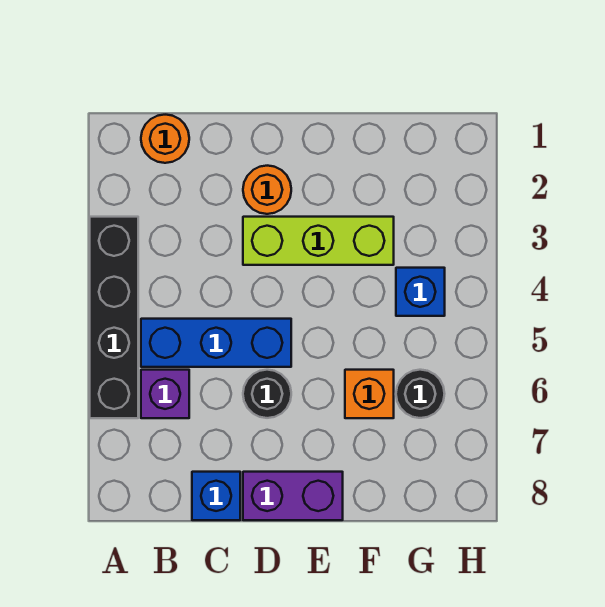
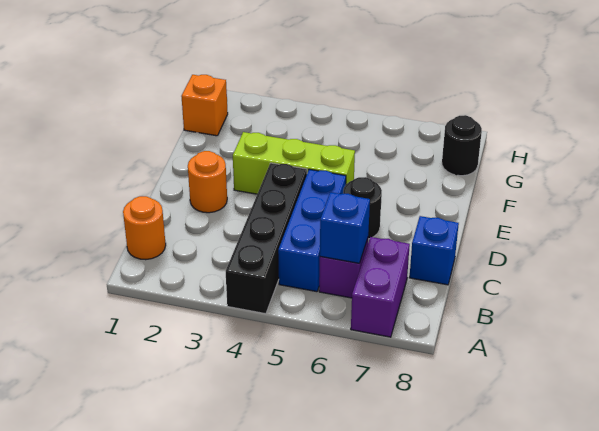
black 1x4 brick [90,217,138,418] -> black 1x4 brick turned to [226,163,307,314]
lime 1x3 brick [243,217,394,265] -> lime 1x3 brick turned to [233,132,355,194]
purple 1x2 brick [243,472,343,520] -> purple 1x2 brick moved to [351,237,410,337]
orange 1x1 brick [345,370,394,418] -> orange 1x1 brick moved to [181,75,228,136]
blue 1x1 brick [396,268,445,316] -> blue 1x1 brick moved to [320,192,370,263]
black 1x1 round brick [396,370,445,418] -> black 1x1 round brick moved to [442,115,482,176]

